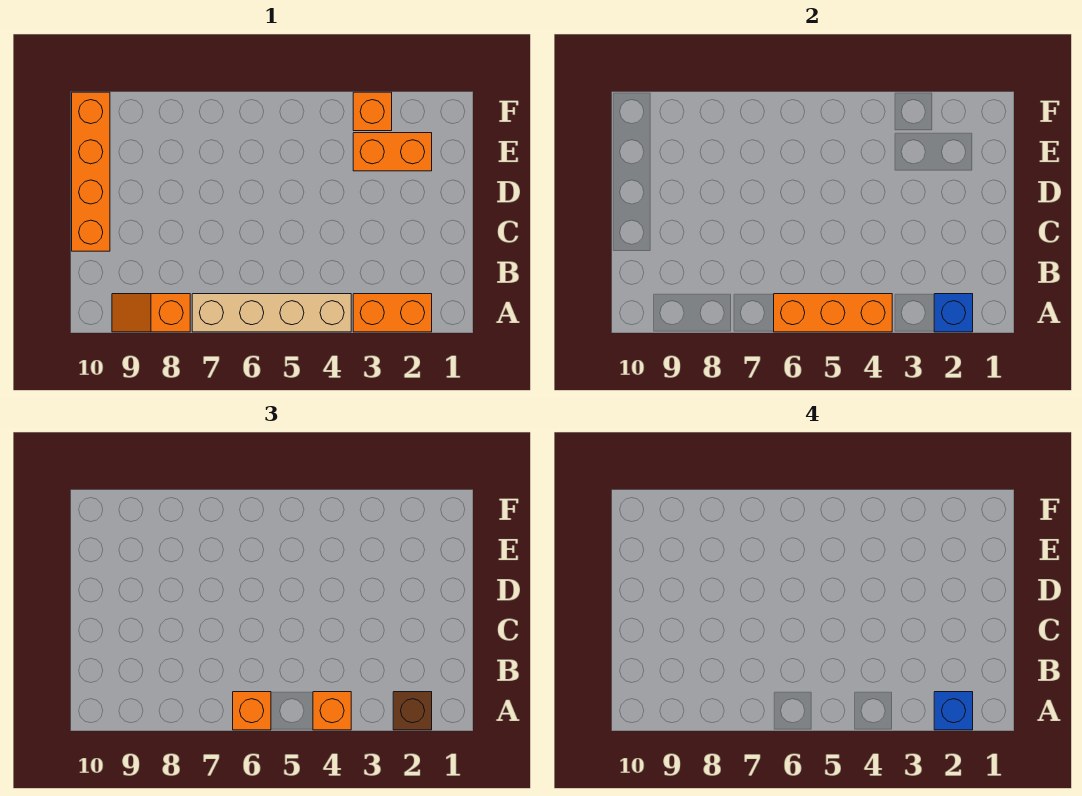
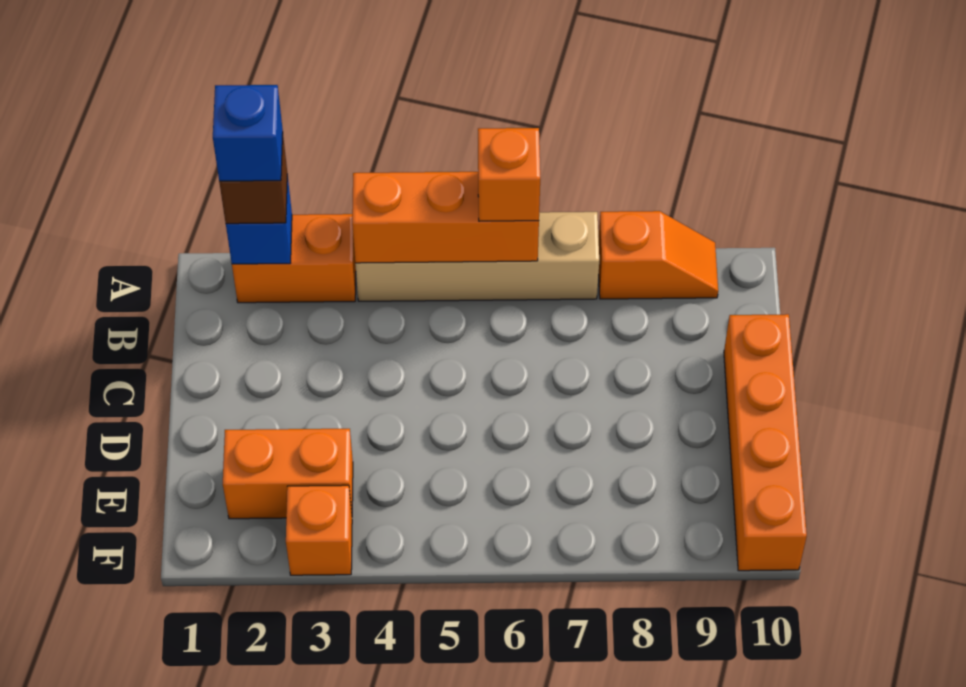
orange 1x1 brick [313,692,351,730] -> none

